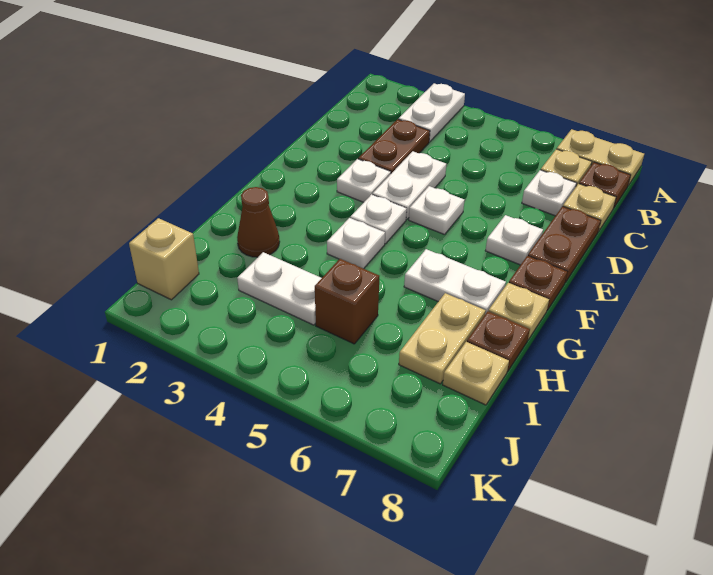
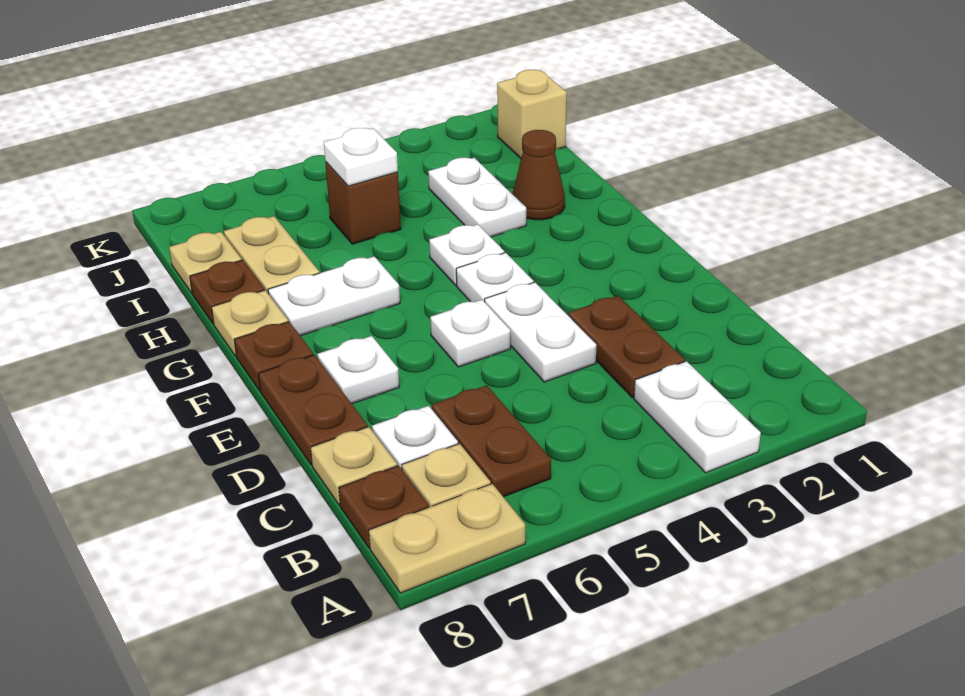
none -> brown 1x2 plate [432,385,551,497]
white 1x1 plate [337,159,391,202] -> white 1x1 plate moved to [324,128,398,186]
white 1x2 plate [237,252,322,325] -> white 1x2 plate turned to [428,158,526,237]

